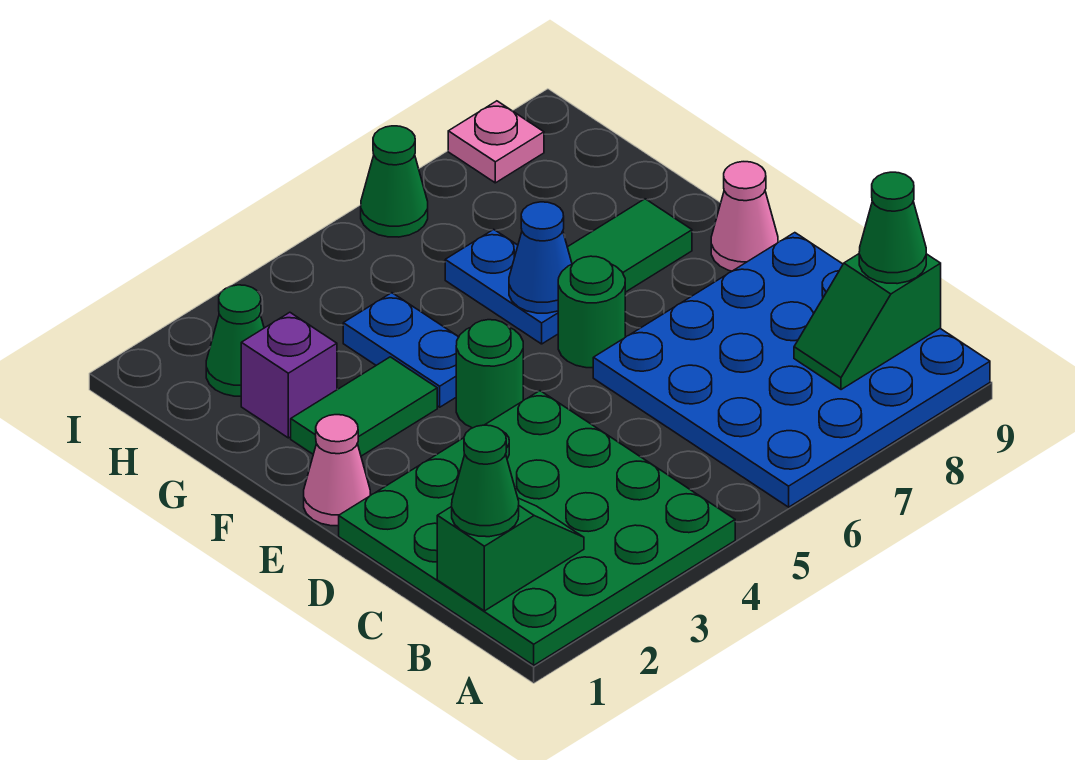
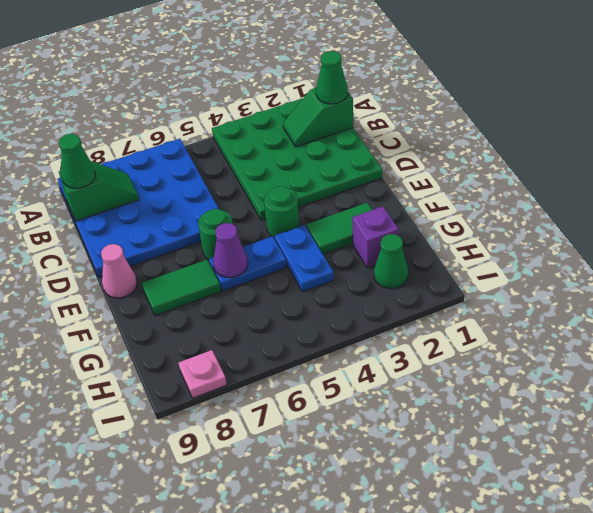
pink 1x1 cone [304,415,370,526] -> none
blue 1x2 plate [445,229,558,344] -> blue 1x2 plate turned to [209,236,287,291]
blue 1x1 cone [509,202,572,313] -> purple 1x1 cone [213,223,248,278]
green 1x1 cone [361,126,428,237] -> none

